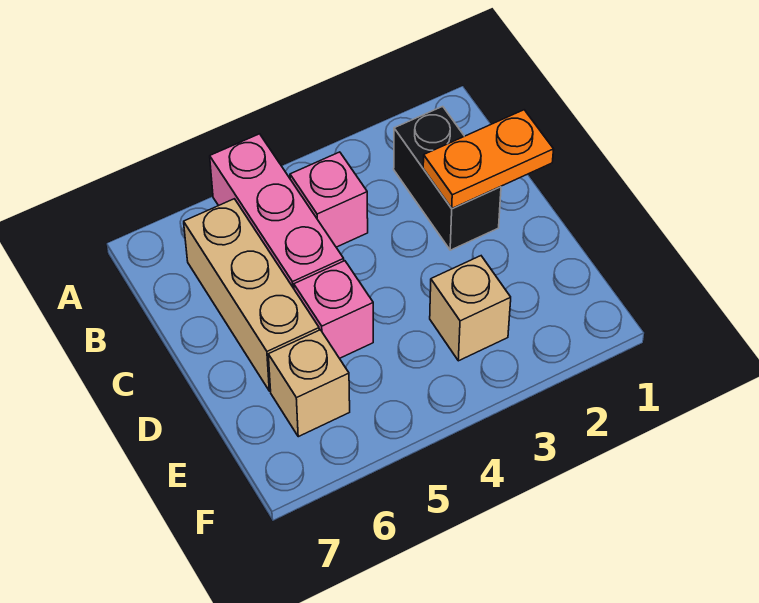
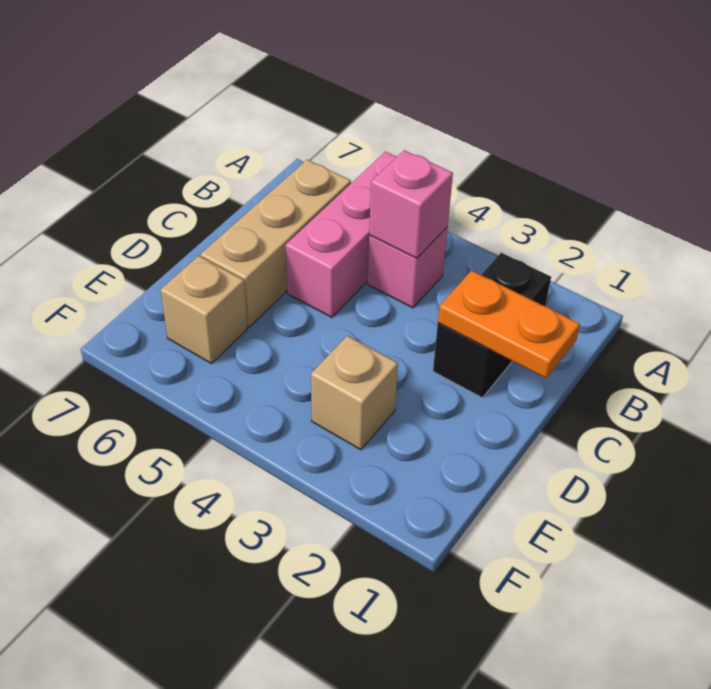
pink 1x1 brick [294,261,373,358] -> pink 1x1 brick moved to [369,150,453,258]

